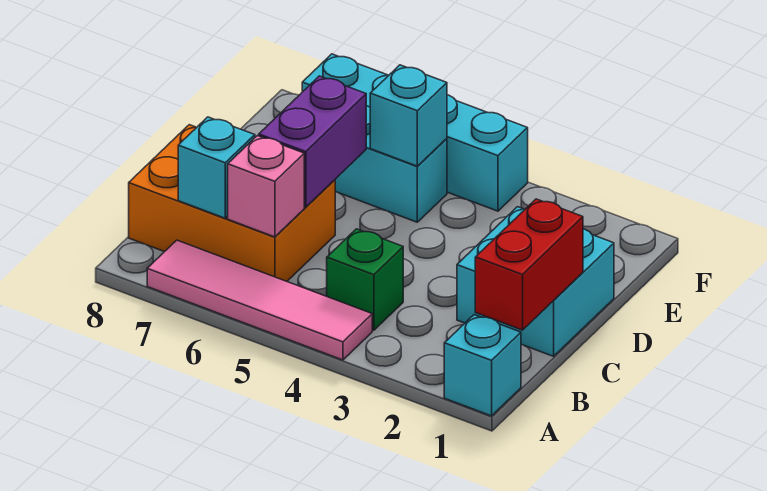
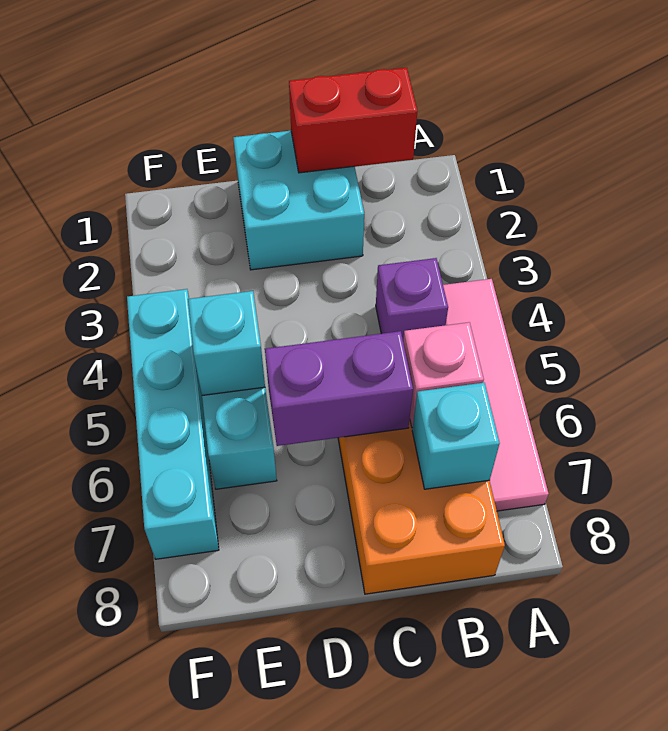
cyan 1x1 brick [444,315,521,416] -> none
green 1x1 brick [327,229,403,330] -> purple 1x1 brick [376,258,448,339]

